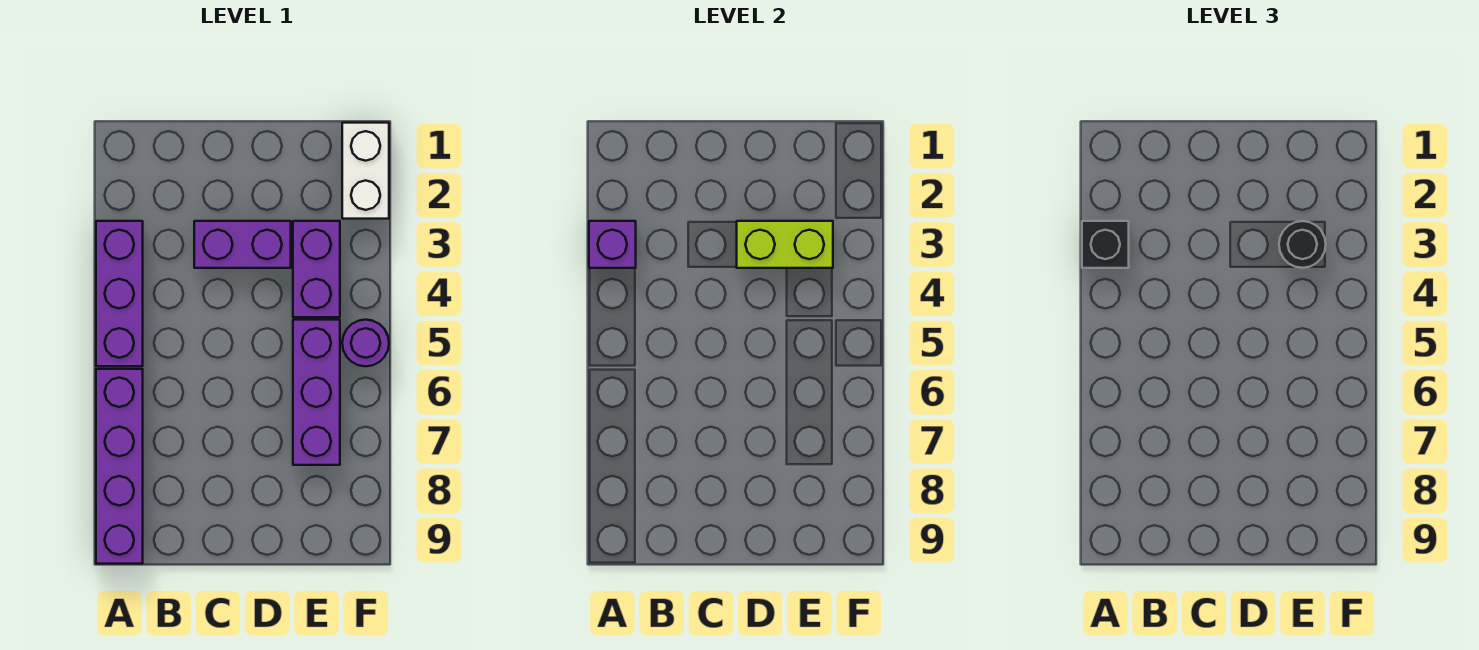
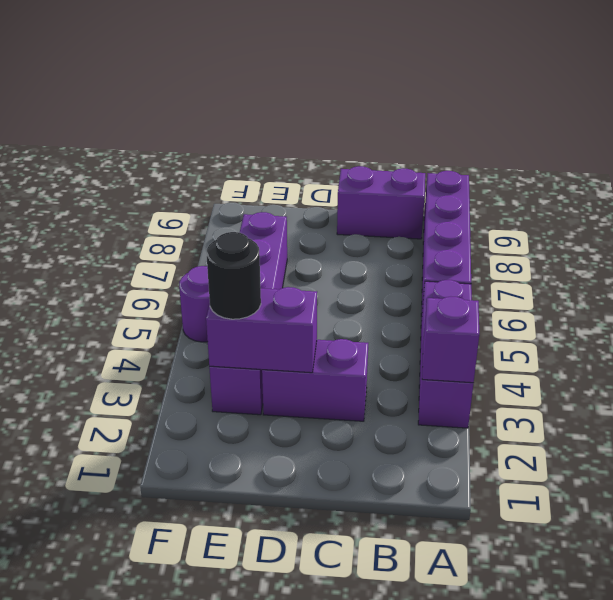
black 1x1 brick [1082,221,1129,268] -> none
none -> purple 1x2 brick [337,166,425,239]
lime 1x2 brick [737,221,833,268] -> purple 1x2 brick [206,287,317,373]
white 1x2 brick [342,123,389,219] -> none

